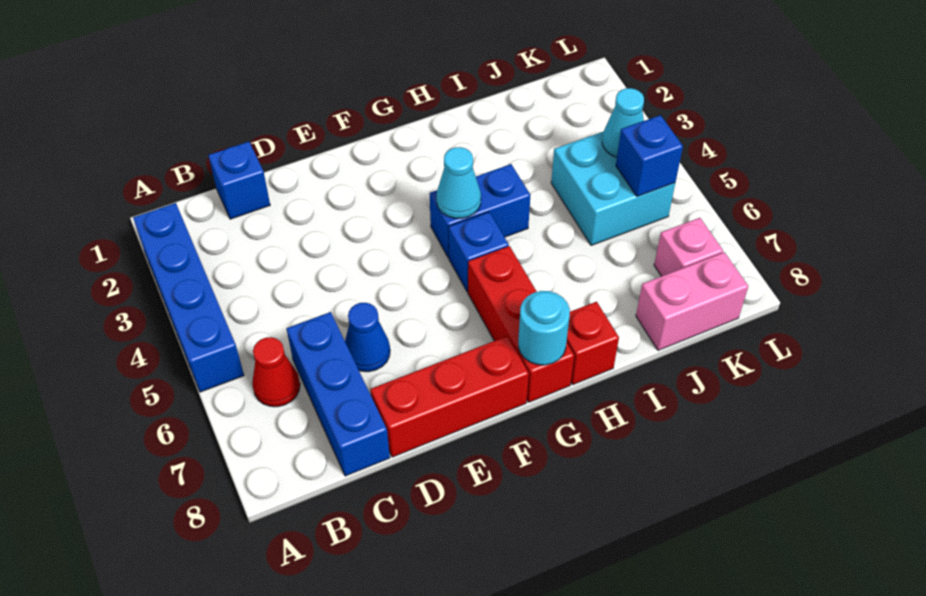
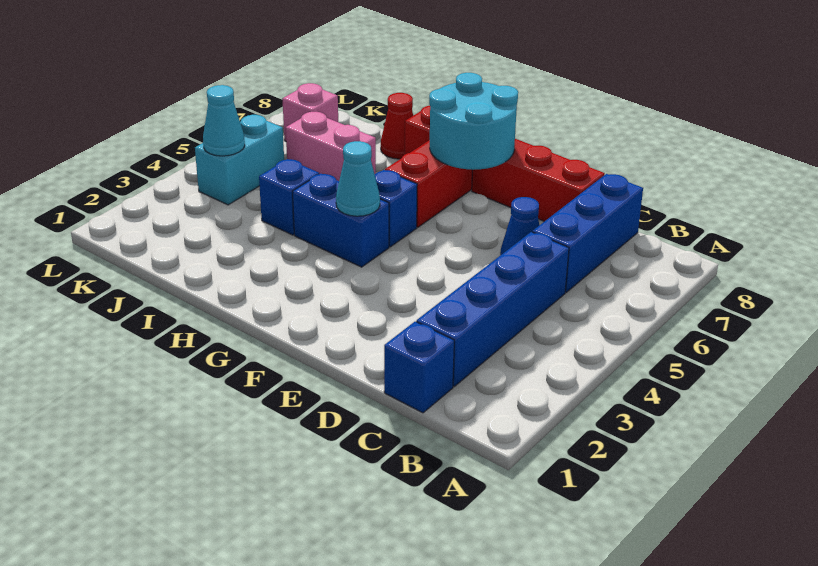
blue 1x4 brick [133,203,244,392] -> blue 1x4 brick moved to [416,232,569,386]
red 1x1 cone [252,337,300,407] -> red 1x1 cone moved to [381,93,413,159]
cyan 1x1 round brick [518,291,570,365] -> cyan 2x2 round brick [429,73,518,170]
cyan 2x2 brick [551,132,675,245] -> cyan 1x2 brick [195,115,284,205]
pink 1x2 brick [636,252,748,350] -> pink 1x2 brick moved to [286,112,376,181]
blue 1x1 brick [616,115,683,197] -> blue 1x1 brick moved to [259,159,319,235]

